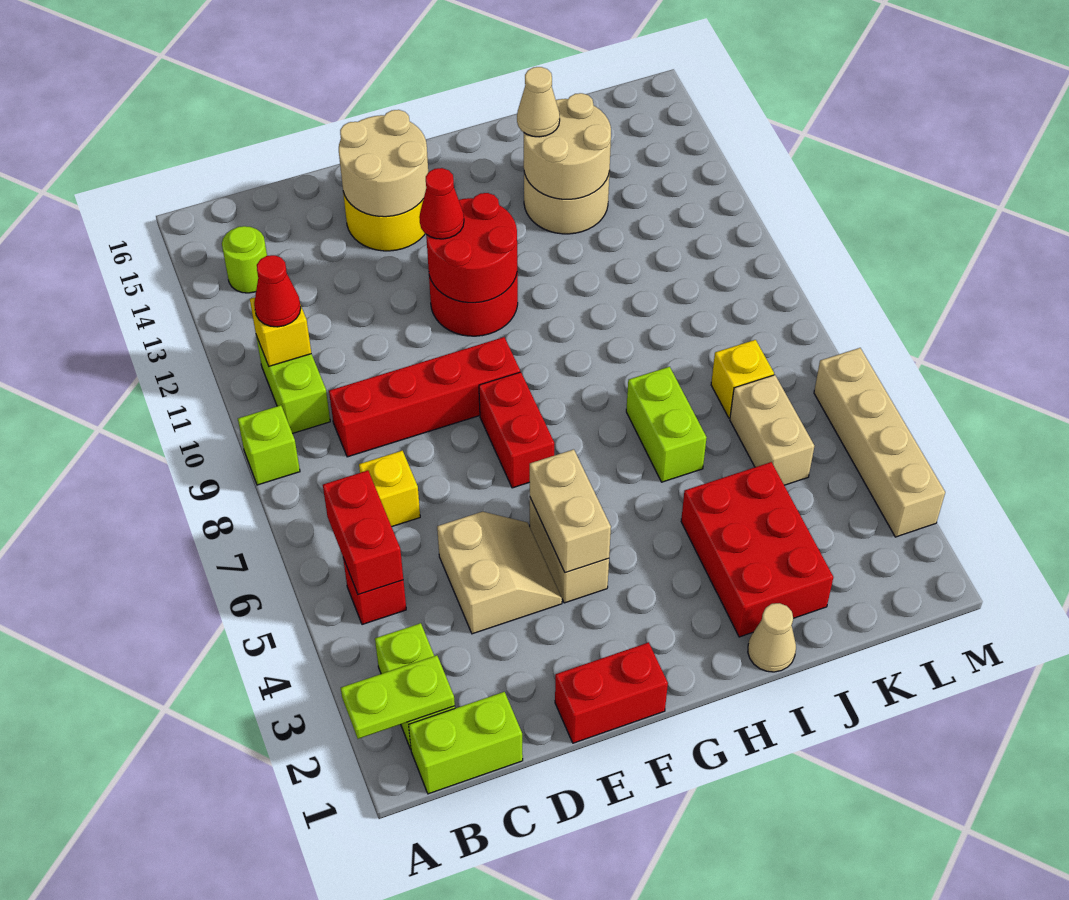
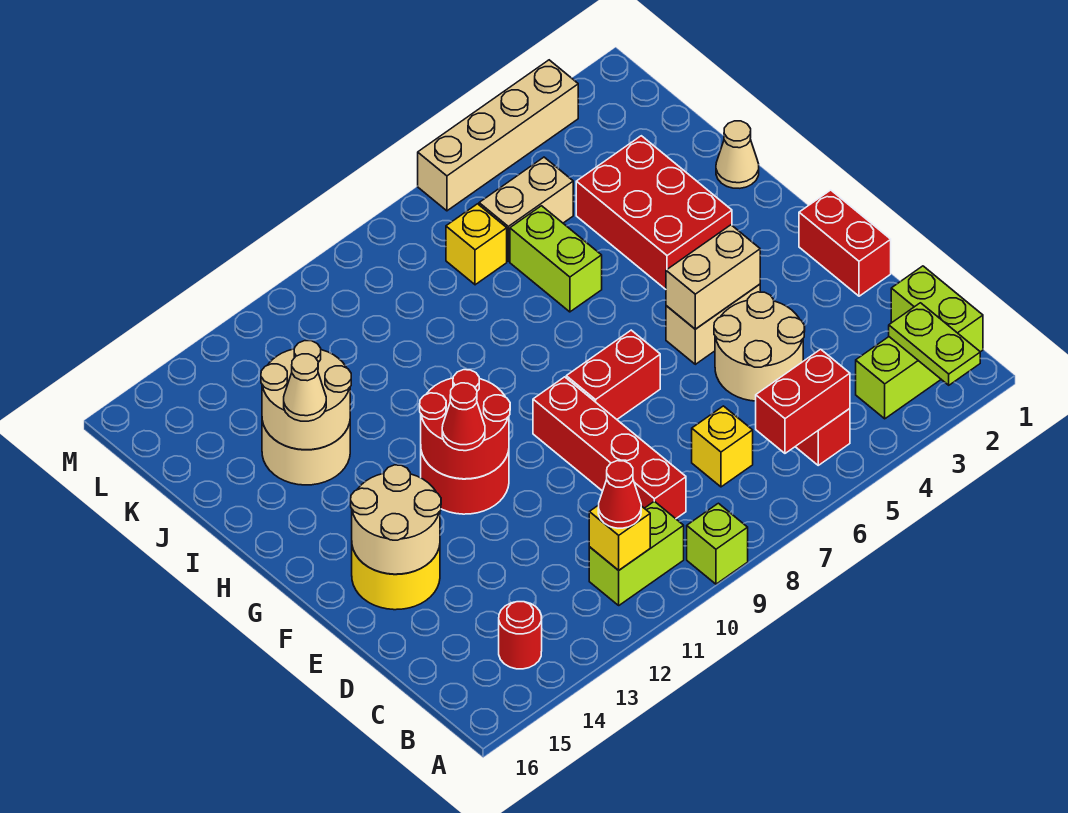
lime 1x1 round brick [222,226,267,293] -> red 1x1 round brick [499,602,542,669]
tan 2x2 slope [437,512,562,634] -> tan 2x2 round brick [714,292,805,401]
red 2x3 brick [681,462,833,637] -> red 2x3 brick turned to [576,136,732,289]
lime 1x2 brick [626,367,707,482] -> lime 1x2 brick turned to [510,206,602,312]

